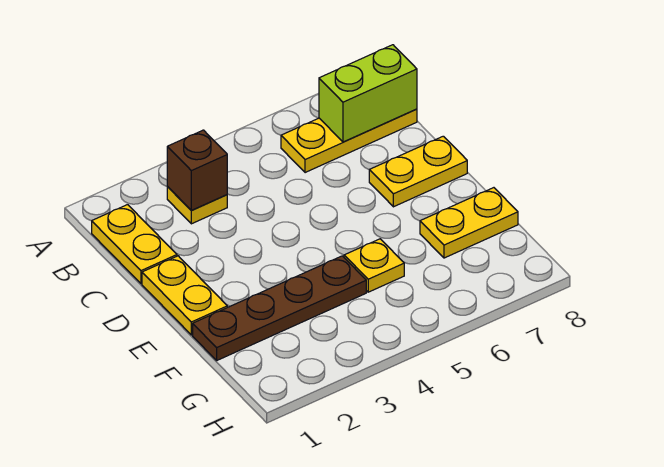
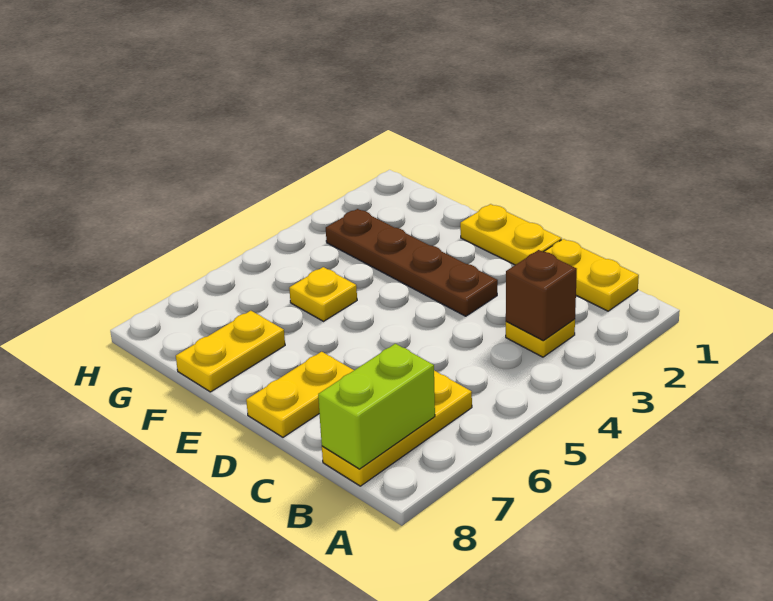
brown 1x4 plate [193,256,366,360] -> brown 1x4 plate turned to [326,209,498,316]

